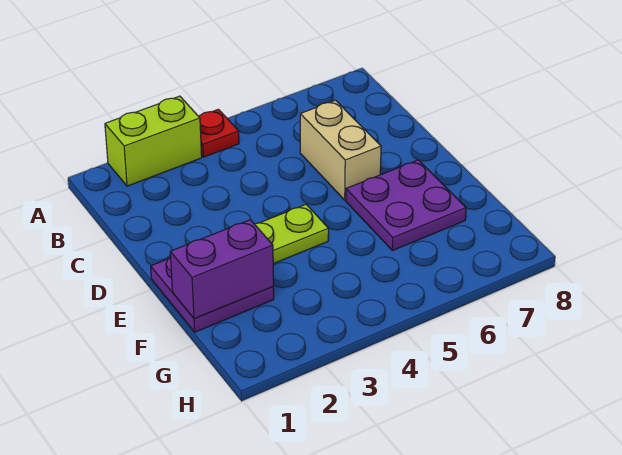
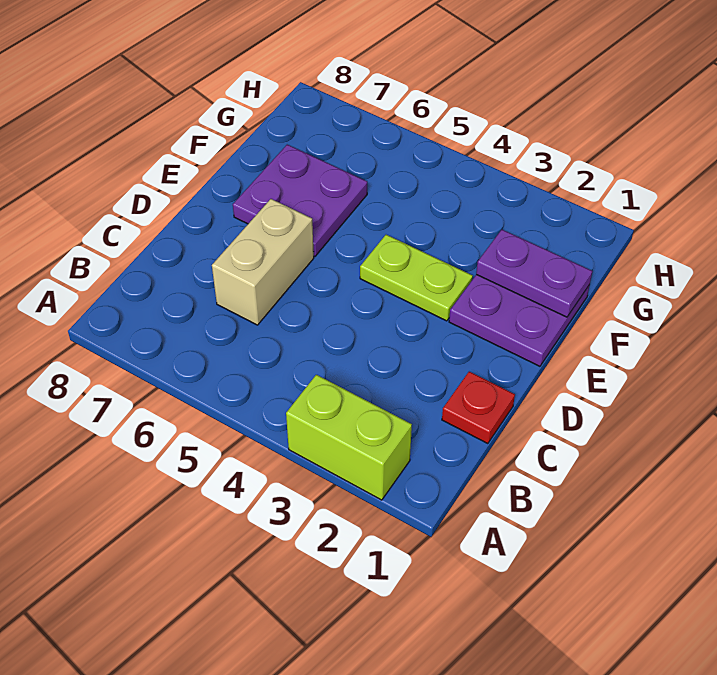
red 1x1 plate [199,109,239,157] -> red 1x1 plate moved to [442,372,515,444]
purple 1x2 brick [170,220,274,319] -> purple 1x2 plate [476,230,592,317]

